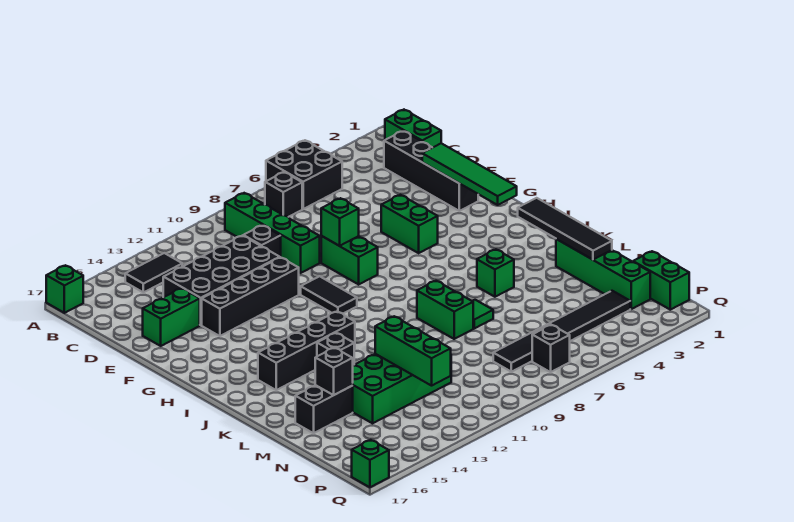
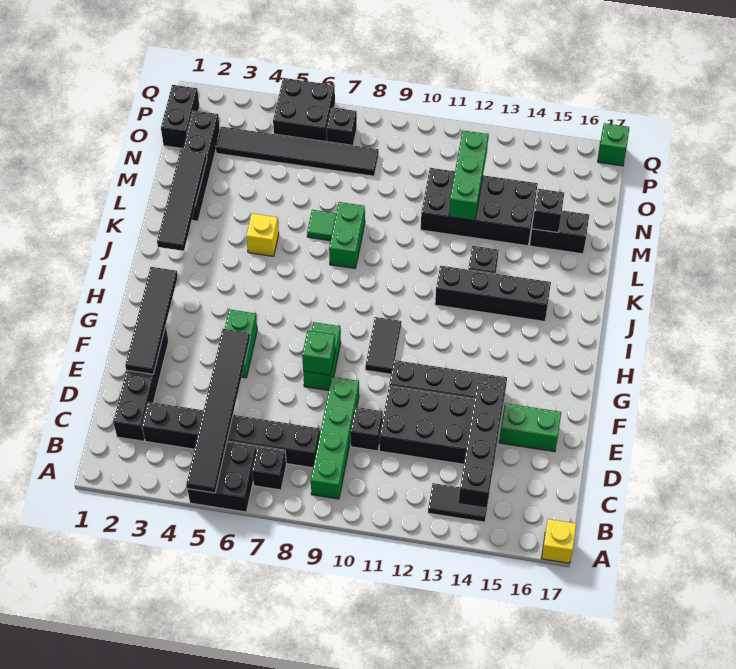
none -> black 1x6 tile [187,329,250,493]
green 1x1 brick [46,265,83,313] -> yellow 1x1 brick [541,519,576,563]
green 1x2 brick [385,110,441,148] -> none
none -> black 1x4 brick [459,383,505,508]
none -> black 1x6 brick [142,402,320,468]
green 1x4 tile [422,143,517,205] -> black 1x4 tile [125,267,178,374]
green 1x1 brick [477,249,514,297] -> yellow 1x1 brick [246,213,279,256]
green 1x4 brick [556,239,650,309] -> black 1x4 brick [183,111,220,221]
green 2x4 brick [352,354,451,423] -> black 2x4 brick [421,168,538,246]
green 1x2 brick [633,251,689,310] -> black 1x2 brick [161,85,199,149]
none -> black 2x2 brick [273,78,335,142]

